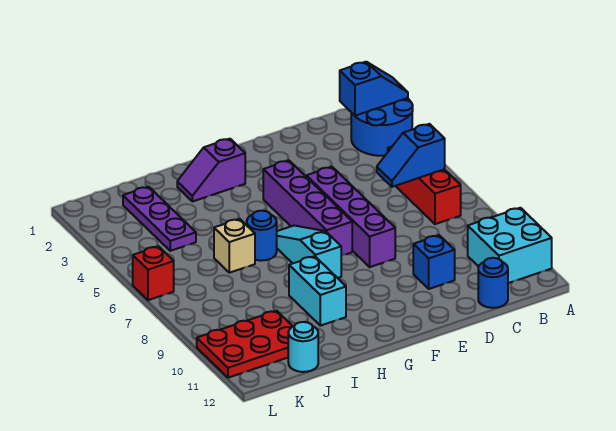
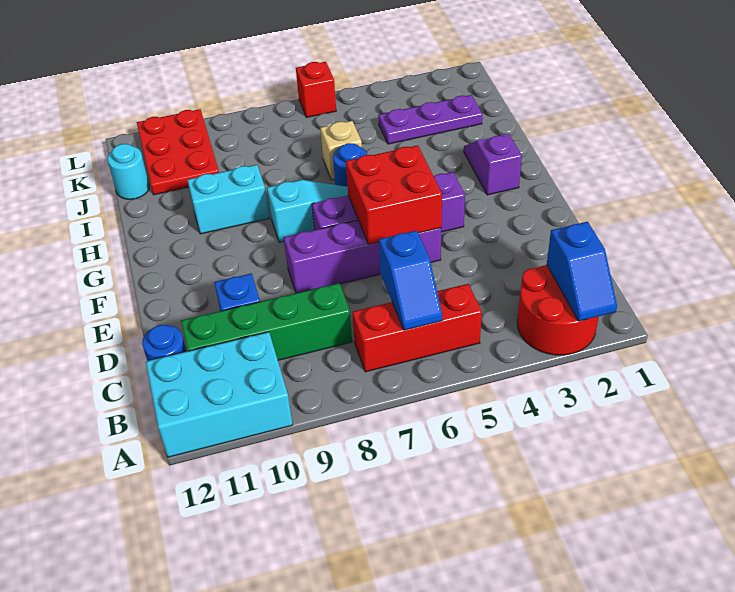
blue 2x2 round brick [351,98,413,156] -> red 2x2 round brick [517,265,599,355]
cyan 2x2 brick [468,208,552,283] -> cyan 2x3 brick [146,332,293,457]
blue 1x2 slope [377,124,445,187] -> blue 1x2 slope turned to [379,230,442,330]
none -> green 1x4 brick [181,283,352,360]
none -> red 2x2 brick [346,145,442,244]

